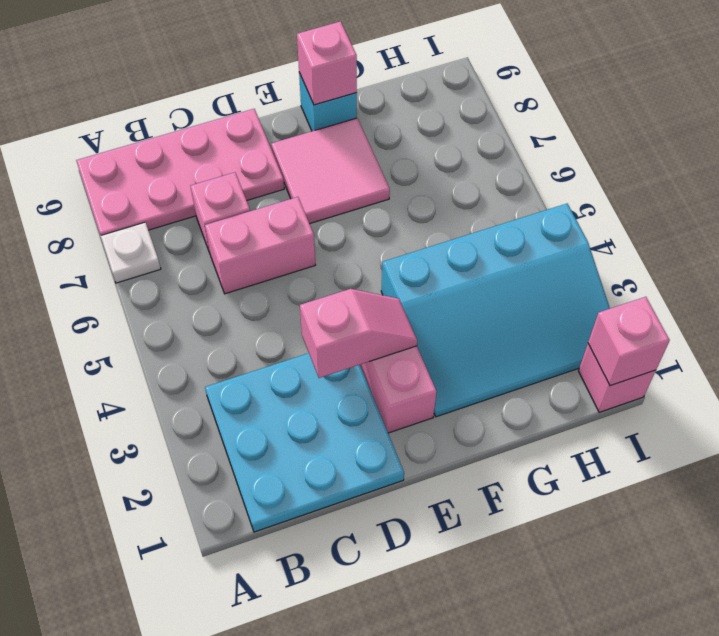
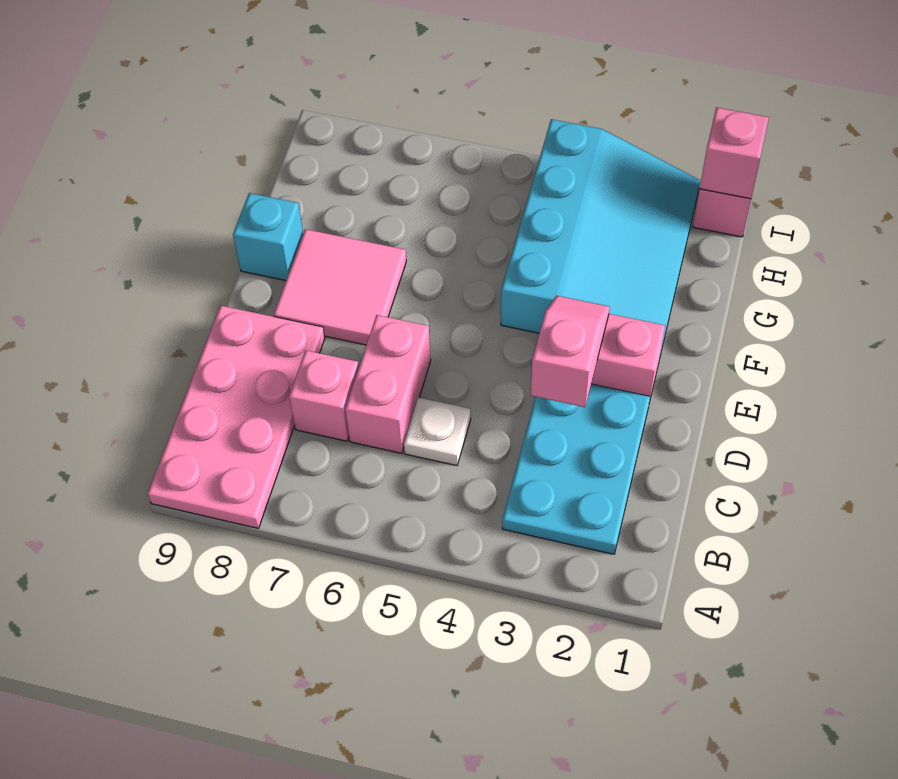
white 1x1 plate [101,223,161,283] -> white 1x1 plate moved to [404,397,471,466]
cyan 3x3 plate [205,353,404,532] -> cyan 2x3 plate [502,384,650,554]
pink 1x1 brick [297,21,357,105] -> none

